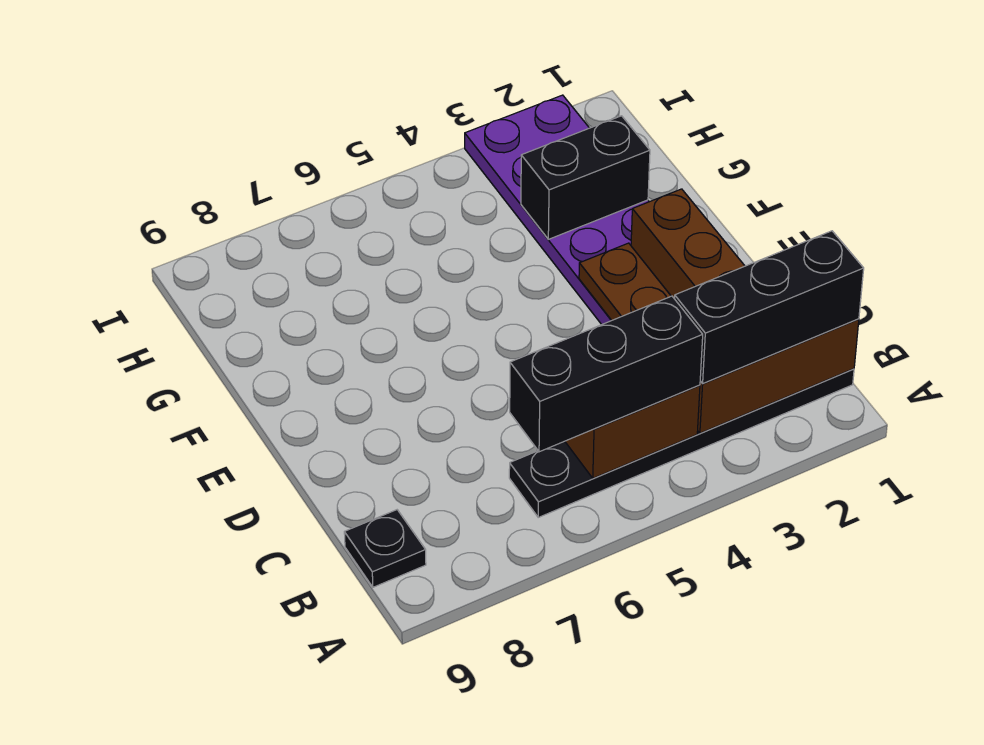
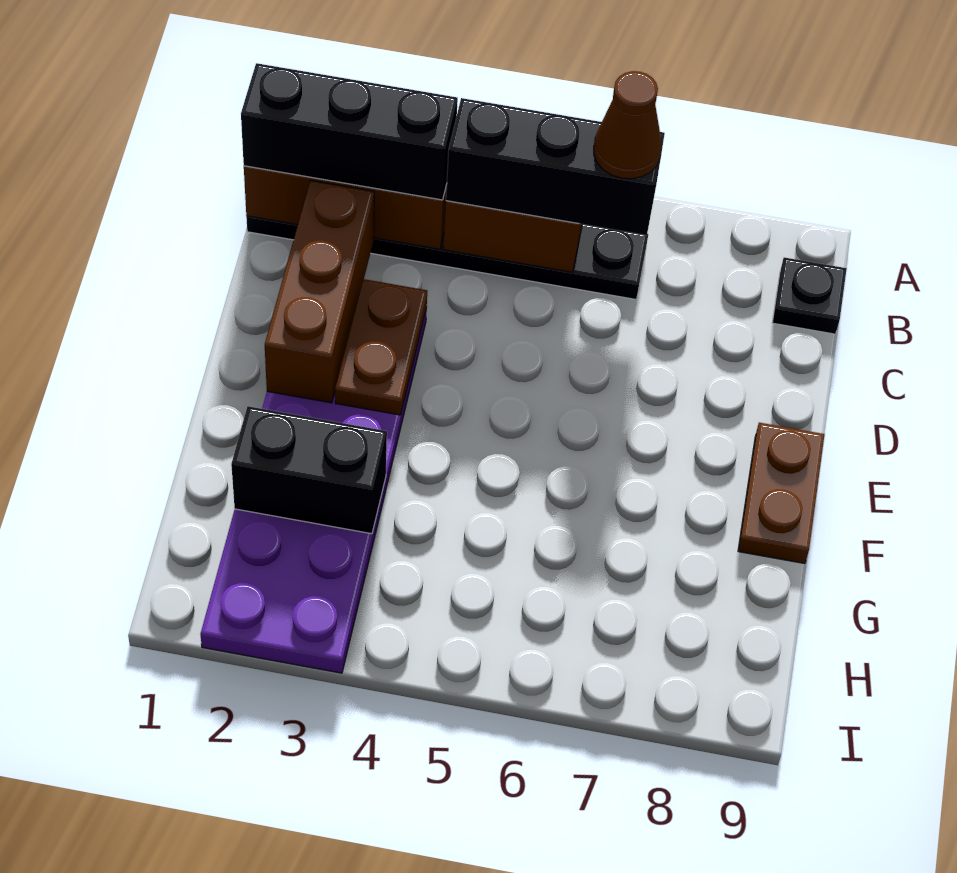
none -> brown 1x1 cone [594,71,662,179]
none -> brown 1x2 plate [738,423,825,564]

